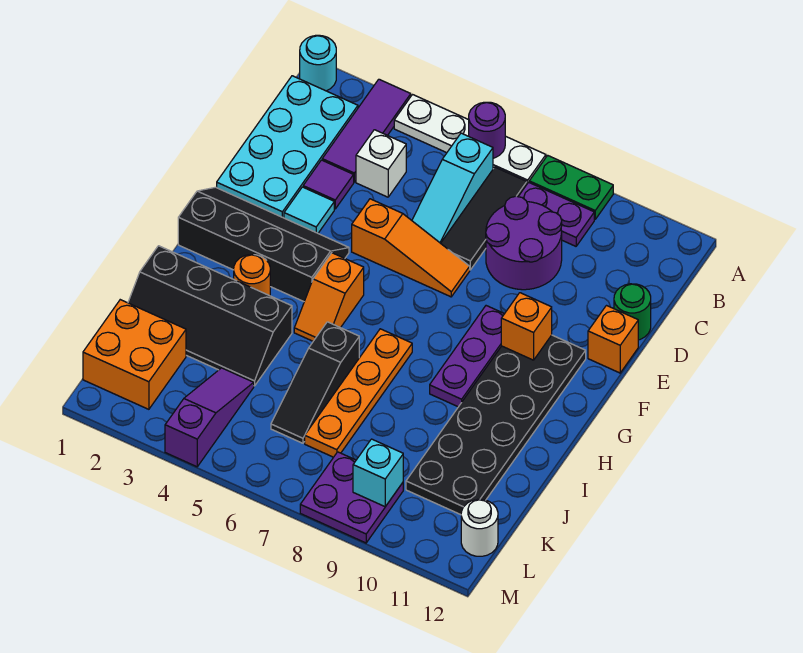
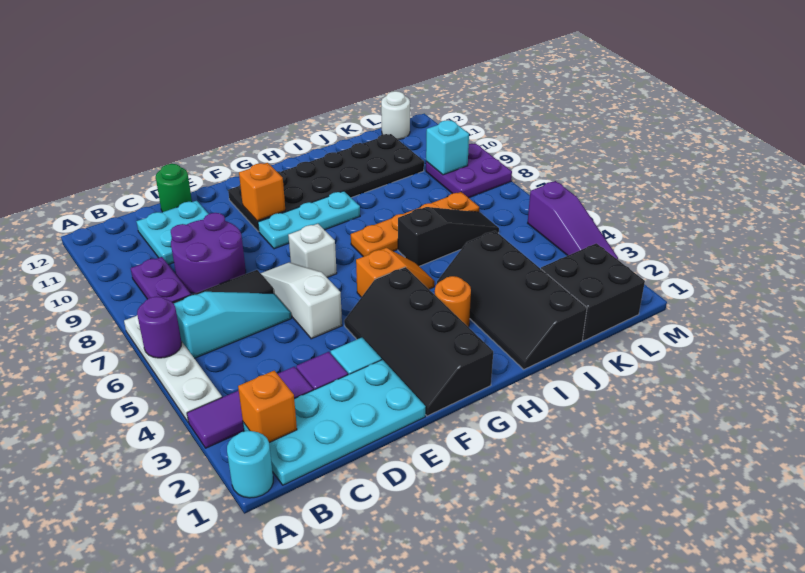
green 1x2 plate [529,155,613,219] -> none
white 1x1 brick [356,130,406,197] -> white 1x1 brick moved to [288,224,337,277]
none -> cyan 2x2 plate [136,201,208,265]
orange 1x3 slope [352,199,470,297] -> white 1x3 slope [261,262,342,339]
orange 1x1 brick [588,306,638,373] -> orange 1x1 brick moved to [238,371,297,443]
purple 1x3 plate [430,306,504,407] -> cyan 1x3 plate [258,191,360,249]
black 2x4 slope [128,246,292,386] -> black 2x4 slope turned to [437,231,587,369]
orange 2x2 brick [83,300,186,409] -> black 2x2 brick [541,243,645,341]
purple 1x3 slope [165,368,254,467] -> purple 1x3 slope turned to [528,181,618,260]

